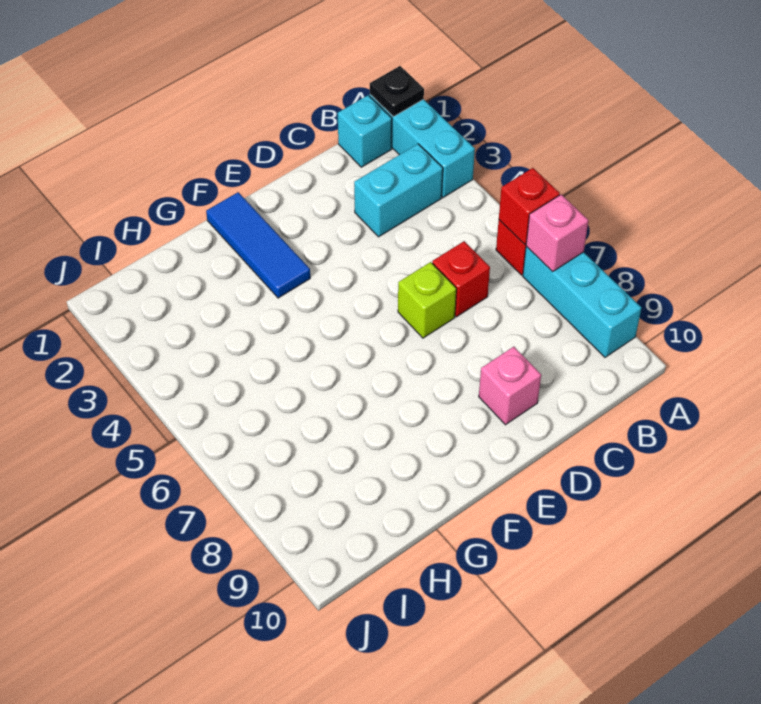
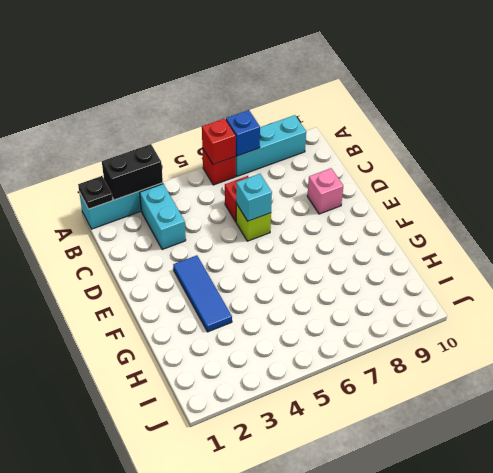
none -> black 1x2 brick [102,144,163,200]
pink 1x1 brick [526,195,589,272] -> blue 1x1 brick [226,110,260,156]
cyan 1x1 brick [338,95,392,167] -> cyan 1x1 brick moved to [236,174,272,221]
blue 1x3 tile [206,192,310,298] -> blue 1x3 tile turned to [173,255,232,332]

